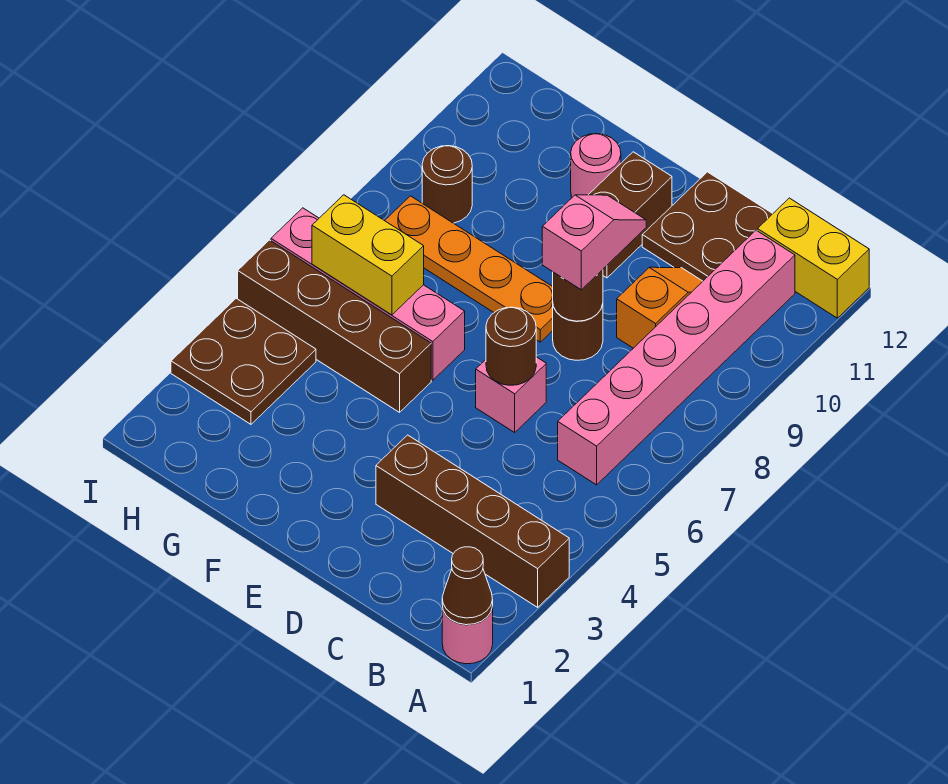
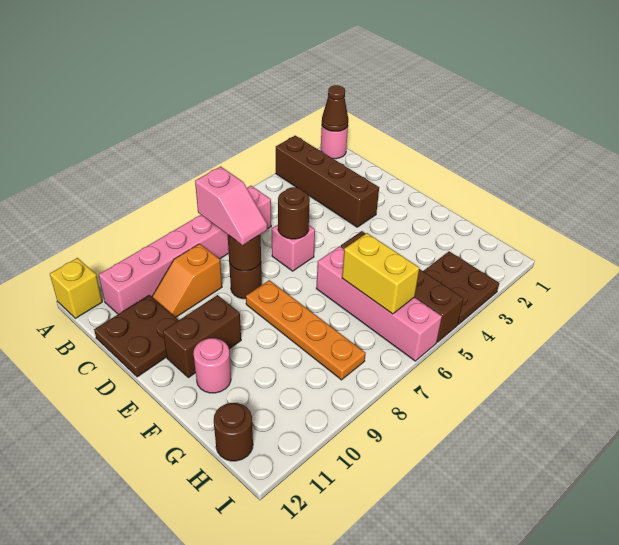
yellow 1x2 brick [758,198,869,318] -> yellow 1x1 brick [50,258,102,318]
pink 1x2 slope [542,195,646,290] -> pink 1x2 slope turned to [195,166,267,245]
brown 1x1 round brick [422,146,472,223] -> brown 1x1 round brick moved to [214,403,253,461]

